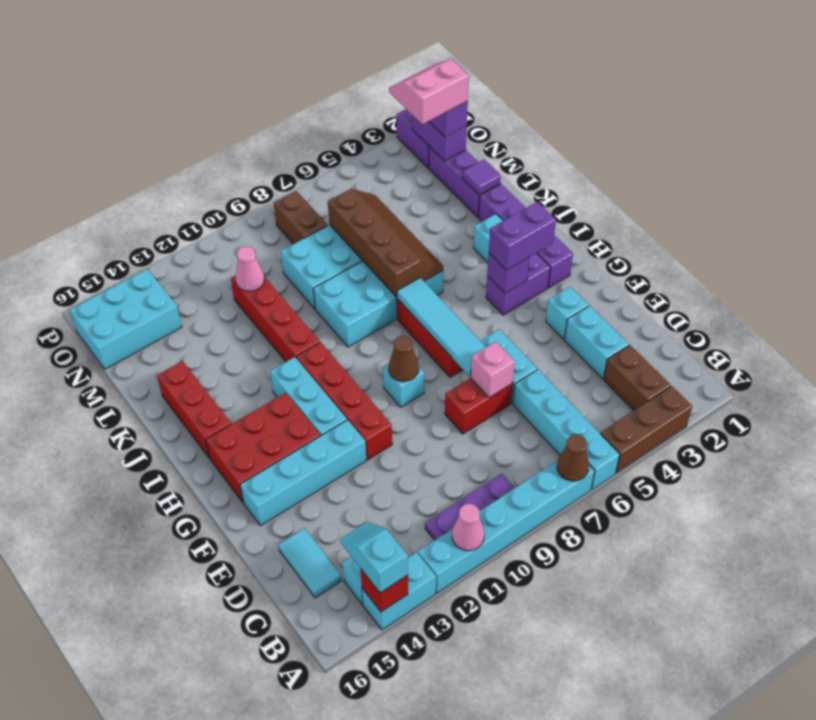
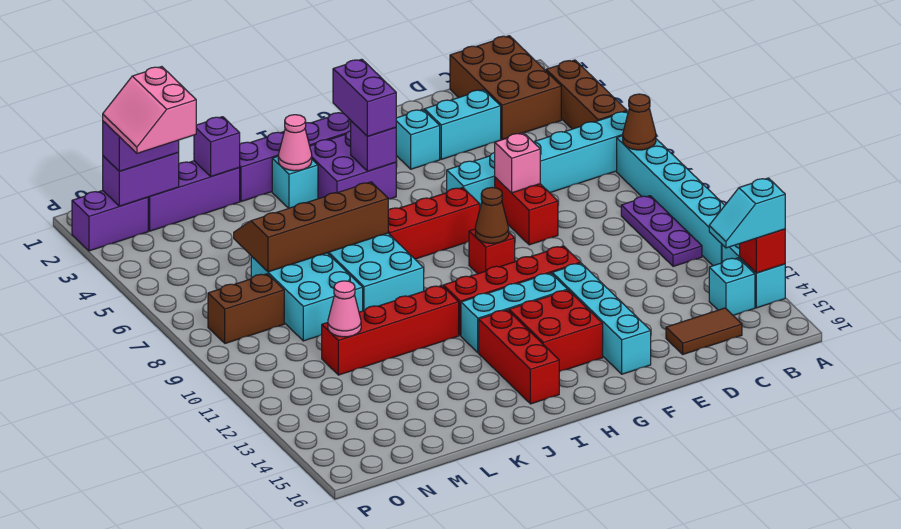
pink 1x1 cone [452,504,484,551] -> pink 1x1 cone moved to [278,115,312,171]
brown 1x2 brick [604,345,671,410] -> brown 2x3 brick [450,36,561,140]
cyan 1x2 tile [278,528,342,598] -> brown 1x2 tile [666,308,742,354]
cyan 1x4 tile [397,278,486,376] -> none
cyan 1x1 brick [383,364,424,407] -> red 1x1 brick [469,229,515,274]
red 2x3 brick [206,393,320,503] -> red 2x2 brick [509,290,603,372]
purple 1x2 brick [486,253,550,315] -> purple 2x2 brick [310,131,396,199]
red 1x3 brick [157,361,231,458] -> red 1x3 brick turned to [479,310,559,404]
purple 1x1 tile [462,160,501,194] -> purple 1x1 brick [194,117,240,177]
cyan 2x3 brick [70,269,182,369] -> none

